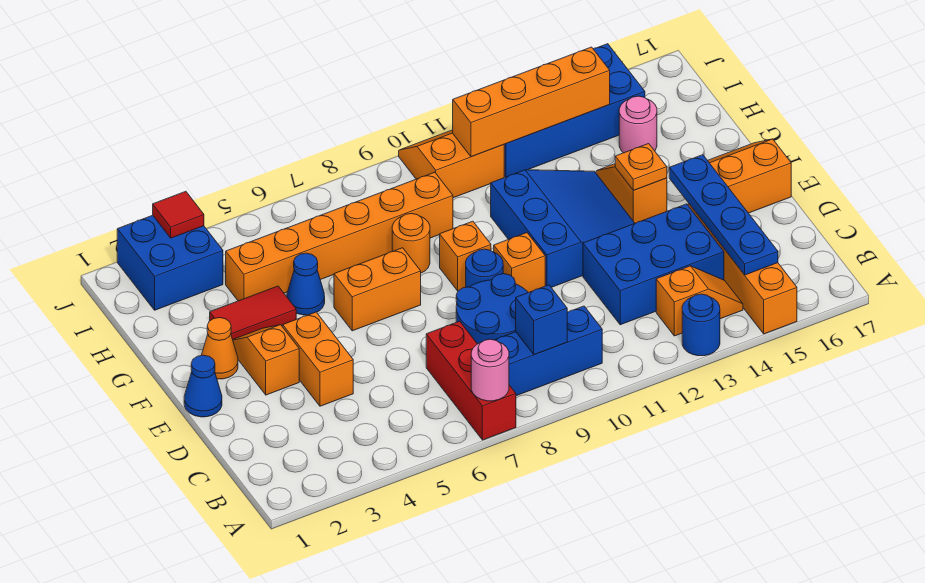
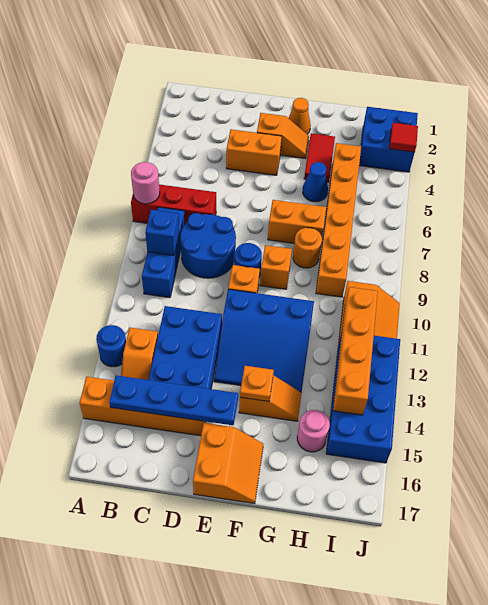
blue 1x1 cone [184,355,222,417] -> none
orange 1x2 brick [334,248,421,331] -> orange 1x2 brick turned to [268,200,326,243]

